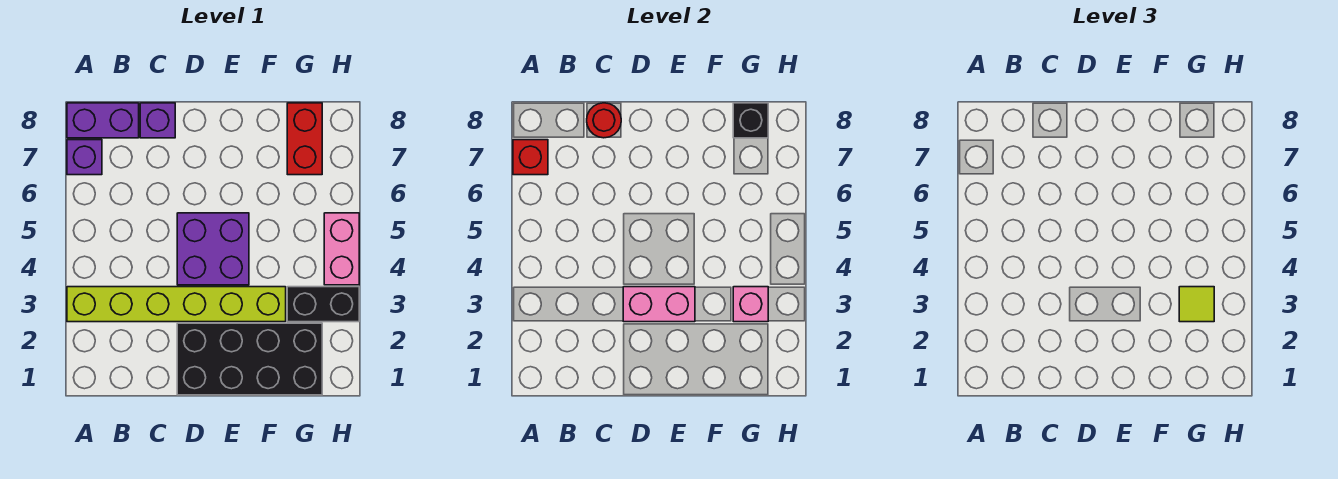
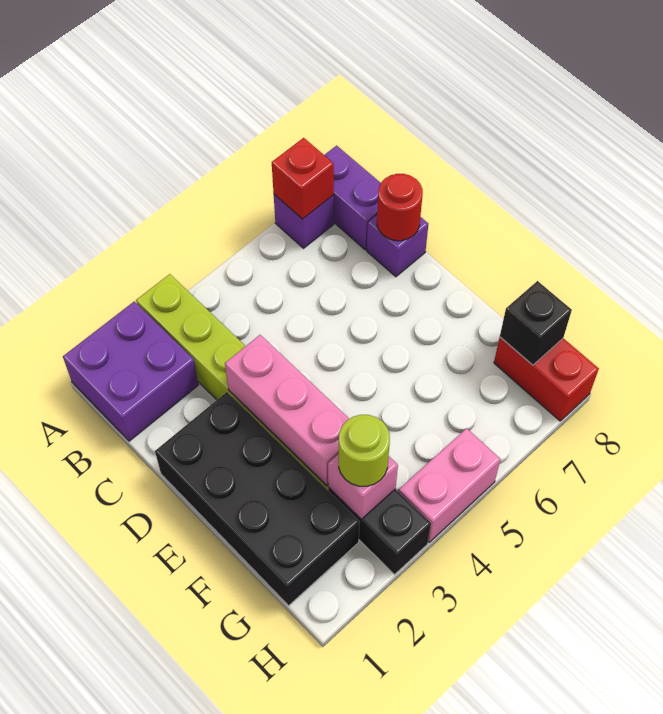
pink 1x2 brick [623,287,695,322] -> pink 1x3 brick [225,335,349,486]
purple 2x2 brick [177,213,249,285] -> purple 2x2 brick moved to [63,301,198,441]
lime 1x1 tile [1179,287,1214,322] -> lime 1x1 round brick [339,415,390,486]
red 1x2 brick [287,103,322,175] -> red 1x2 brick turned to [494,337,599,421]

